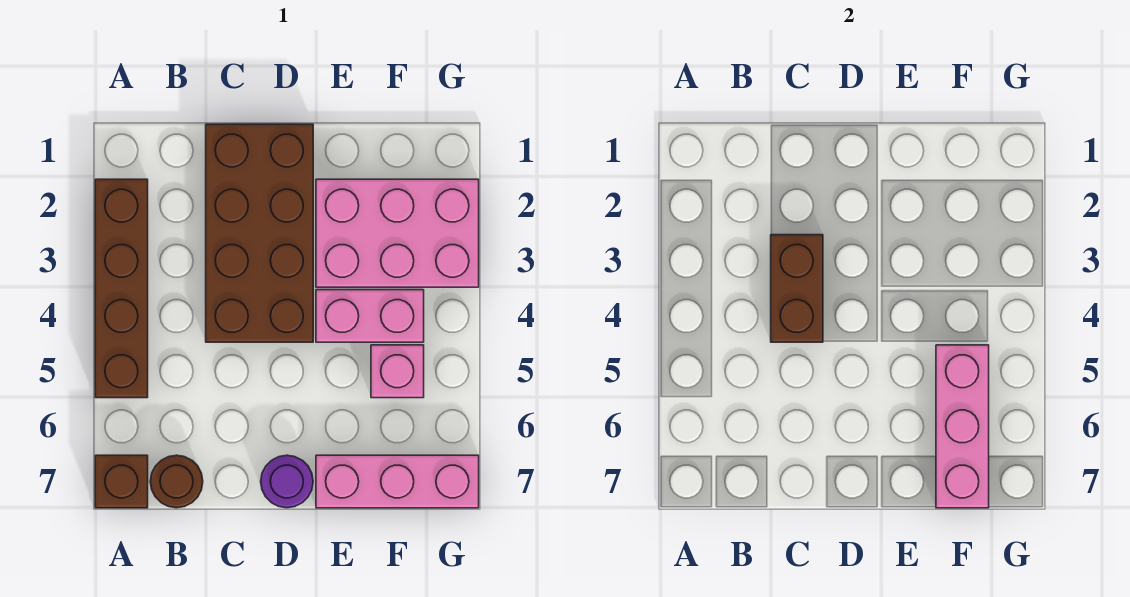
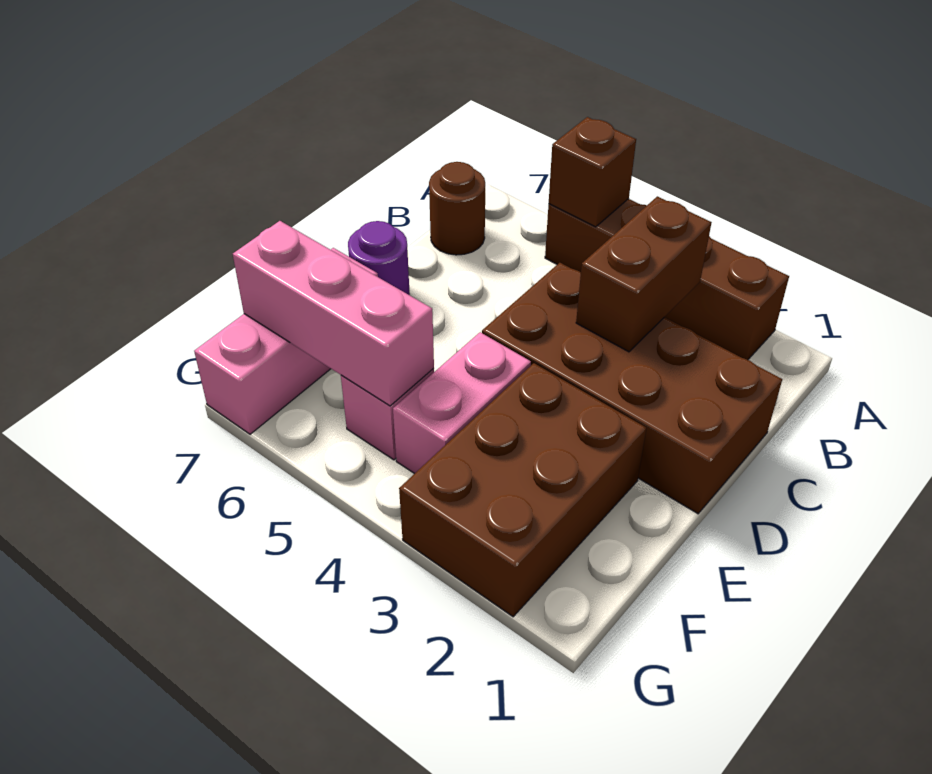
brown 1x1 brick [95,455,148,508] -> brown 1x1 brick moved to [549,117,636,227]
brown 1x2 brick [771,235,823,342] -> brown 1x2 brick turned to [576,196,712,352]
pink 2x3 brick [316,179,479,287] -> brown 2x3 brick [399,363,646,617]

